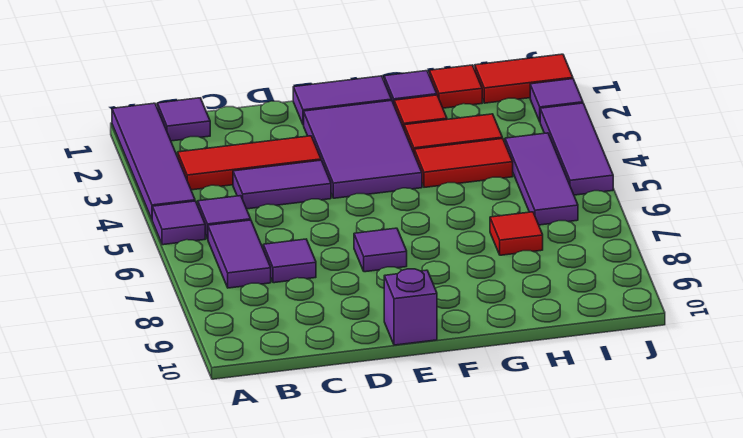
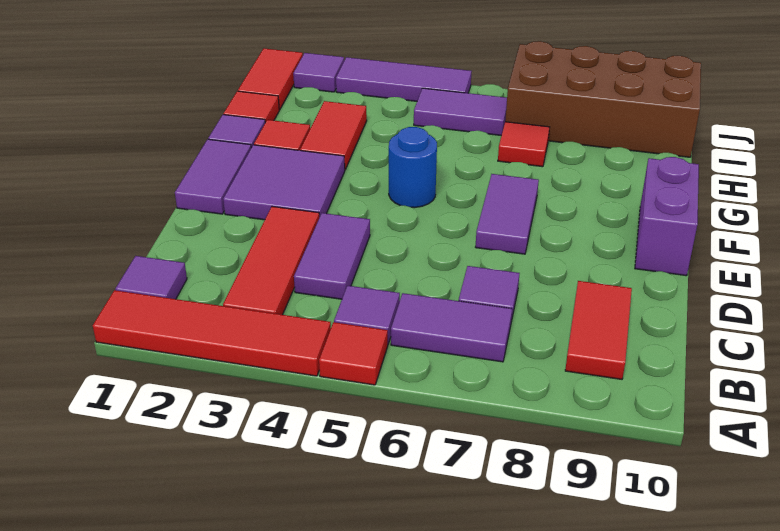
purple 1x4 tile [112,103,195,219] -> red 1x4 tile [93,290,331,376]
purple 1x1 tile [152,201,205,245] -> red 1x1 tile [319,322,388,385]
purple 2x3 tile [304,101,422,198] -> purple 2x2 tile [223,145,345,220]
purple 1x1 tile [354,228,407,272] -> purple 1x2 tile [476,174,539,254]
purple 1x1 brick [384,269,437,345] -> purple 1x2 brick [635,157,699,276]
none -> blue 1x1 round brick [389,127,437,208]
red 1x2 tile [414,138,513,187] -> red 1x2 tile moved to [565,281,632,379]
purple 1x3 tile [505,133,578,225] -> purple 1x2 tile [414,88,507,136]
none -> brown 2x4 brick [505,41,701,157]

